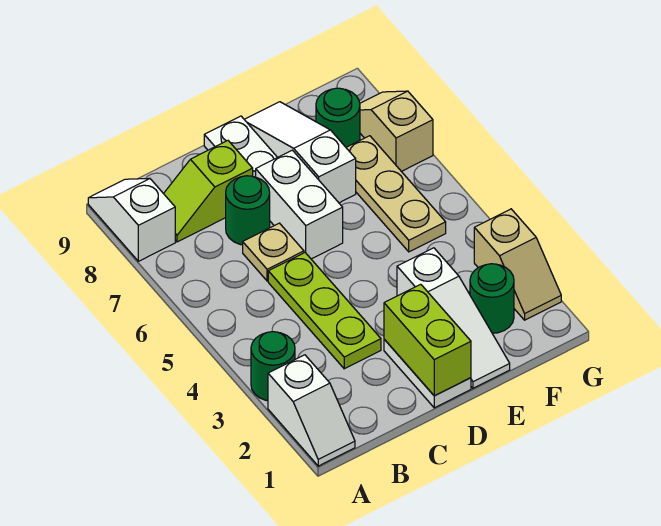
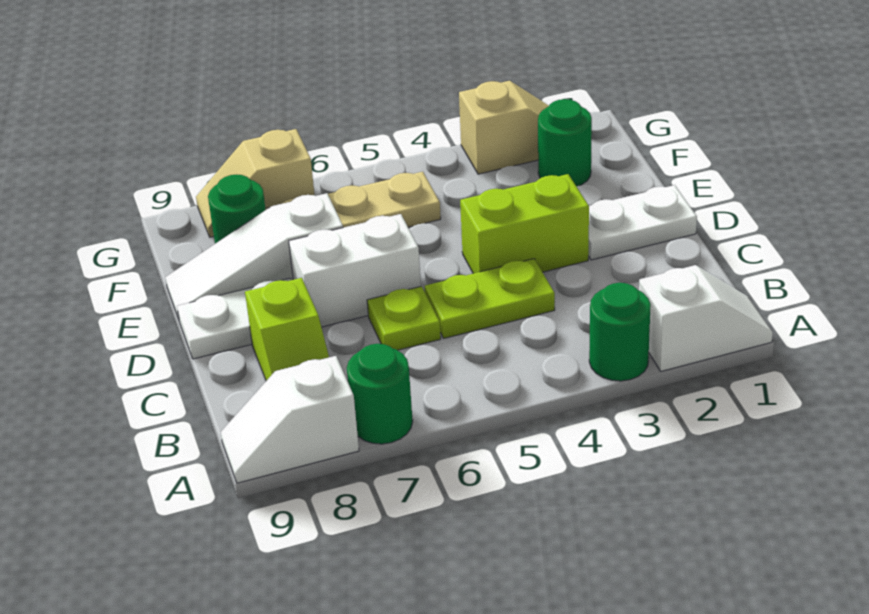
lime 1x3 plate [268,253,381,369] -> lime 1x2 plate [425,259,555,338]
tan 1x1 plate [243,223,304,281] -> lime 1x1 plate [367,286,441,350]
green 1x1 round brick [226,176,270,245] -> green 1x1 round brick moved to [347,344,413,444]
lime 1x2 brick [384,284,471,396] -> lime 1x2 brick moved to [460,174,589,274]
white 1x3 slope [397,248,510,388] -> none

